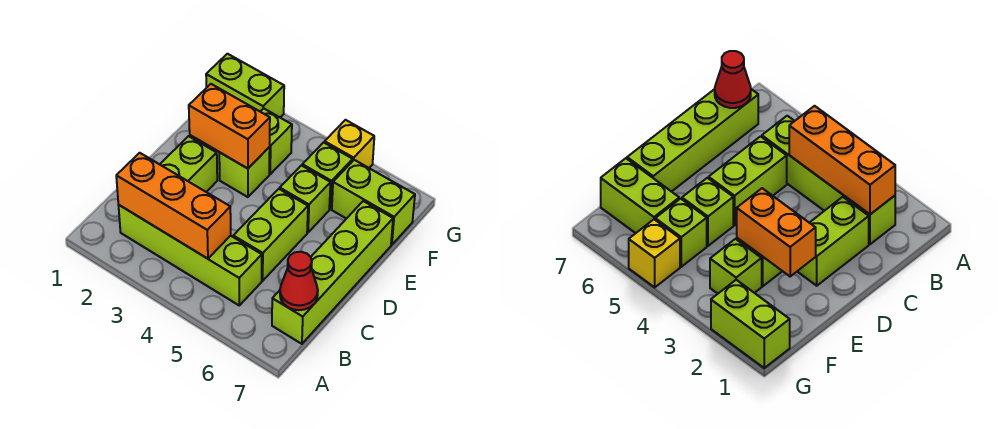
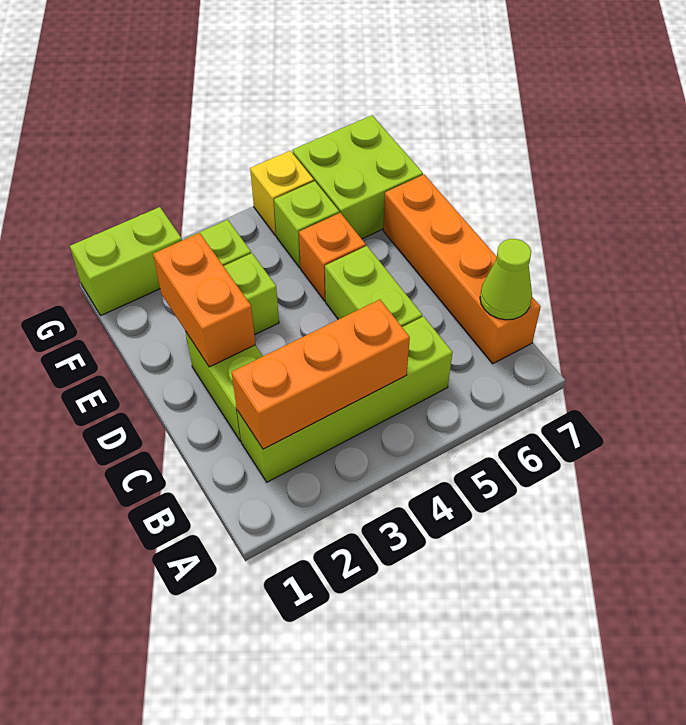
lime 1x4 brick [272,201,393,344] -> orange 1x4 brick [383,175,541,364]
red 1x1 cone [280,252,318,310] -> lime 1x1 cone [480,239,532,320]
orange 1x2 brick [189,84,270,169] -> orange 1x2 brick turned to [153,233,255,367]
lime 1x1 brick [280,165,331,232] -> orange 1x1 brick [299,213,366,301]
lime 1x2 brick [332,160,415,245] -> lime 2x2 brick [292,115,423,239]

